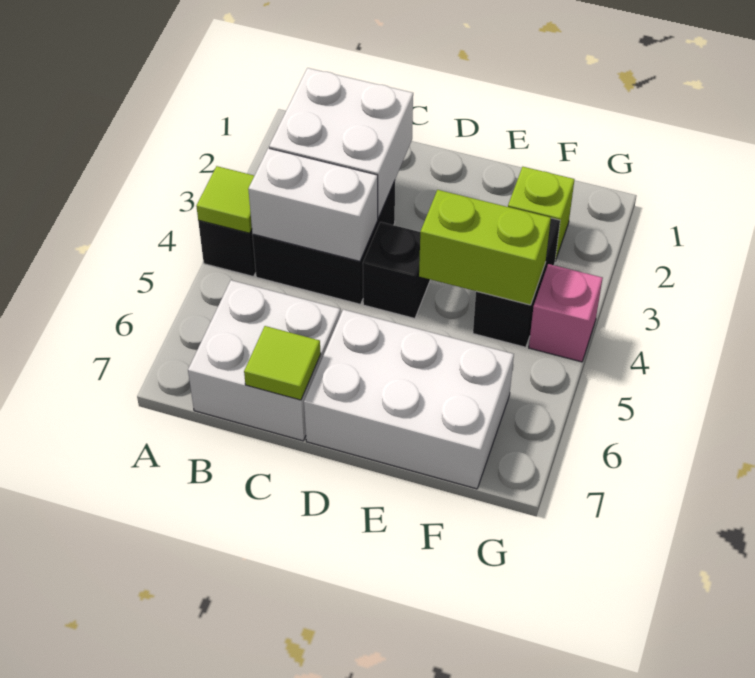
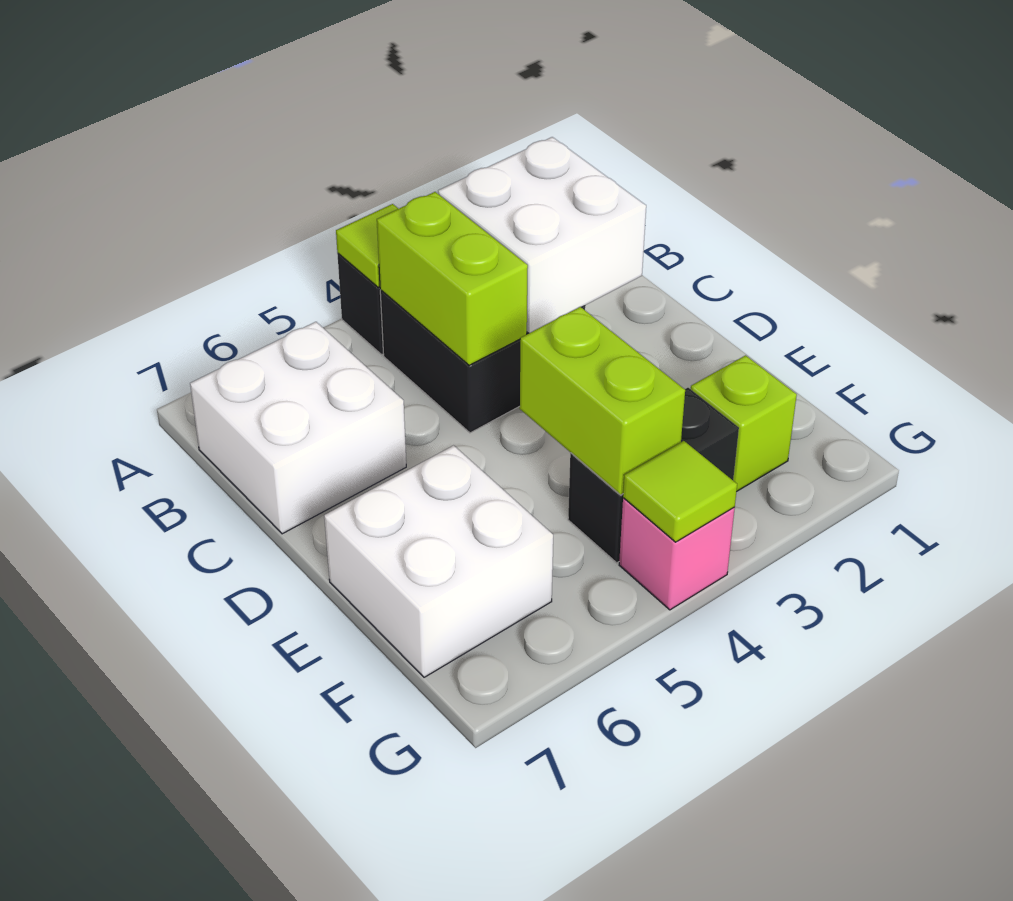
white 1x2 brick [248,148,378,261] -> lime 1x2 brick [377,192,528,365]
lime 1x1 tile [244,326,321,400] -> lime 1x1 tile moved to [623,441,737,542]
black 1x1 brick [363,222,430,318] -> none
white 2x3 brick [304,309,514,489] -> white 2x2 brick [324,445,553,677]

